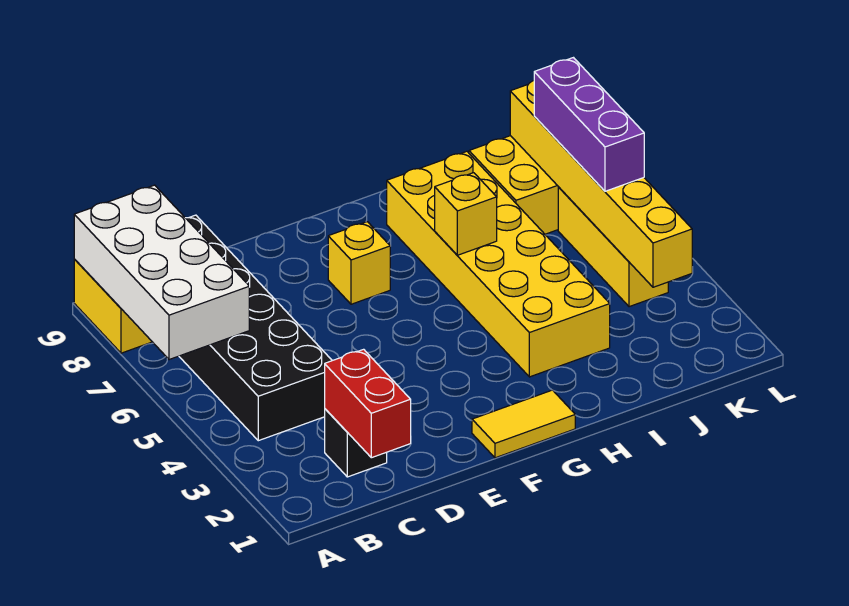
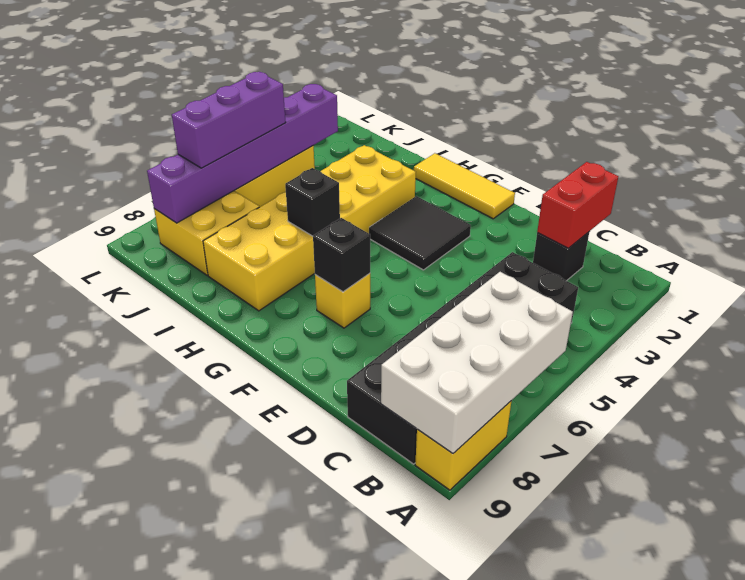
yellow 1x2 tile [472,390,575,458] -> yellow 1x3 tile [414,153,515,219]
none -> black 2x2 tile [369,196,471,270]
none -> black 1x1 brick [313,218,370,292]
yellow 1x1 brick [435,173,497,255] -> black 1x1 brick [285,168,340,236]
yellow 1x6 brick [510,81,692,287] -> purple 1x6 brick [147,84,338,223]

